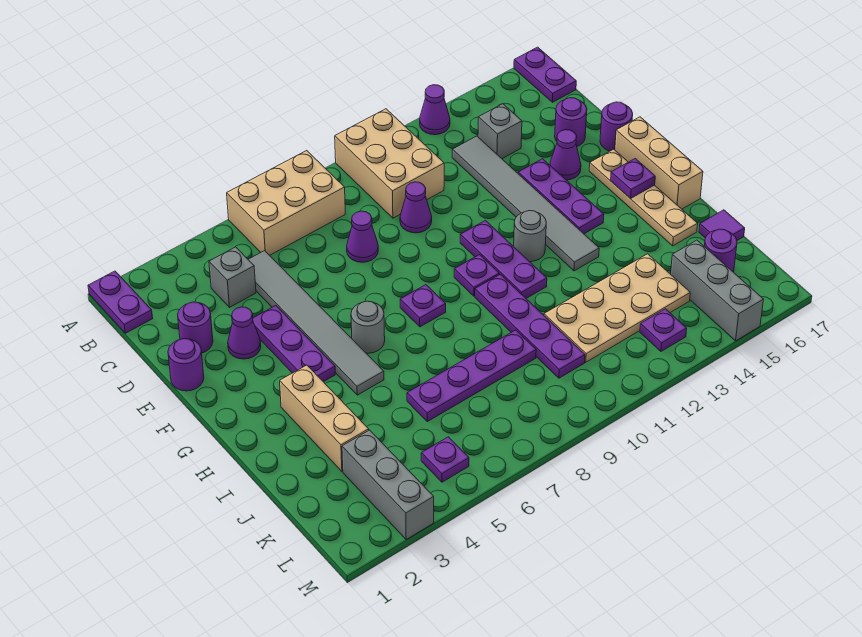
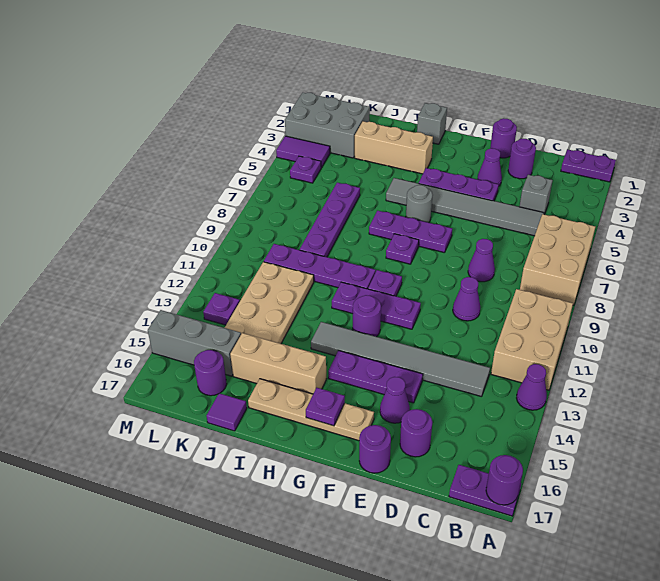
tan 2x3 brick [335,109,444,218] -> tan 2x3 brick turned to [491,289,573,390]
none -> purple 1x1 round brick [486,455,523,505]
grey 1x1 brick [478,104,522,159] -> grey 1x1 brick moved to [417,103,447,144]
none -> purple 1x3 plate [369,210,452,253]
tan 1x3 brick [615,117,703,209] -> tan 1x3 brick moved to [230,333,326,394]
grey 1x1 round brick [514,211,546,262] -> purple 1x1 round brick [353,295,381,337]
grey 1x3 brick [342,430,434,539] -> grey 2x3 brick [285,93,370,158]
none -> purple 1x2 tile [276,136,330,167]

